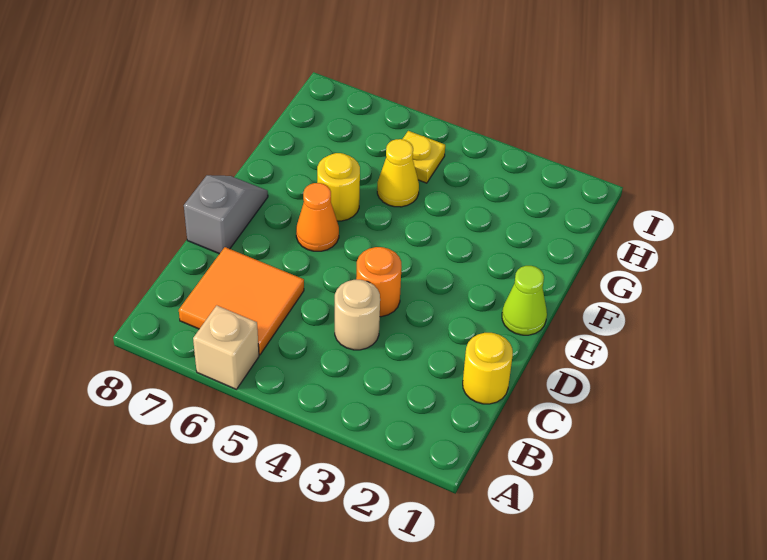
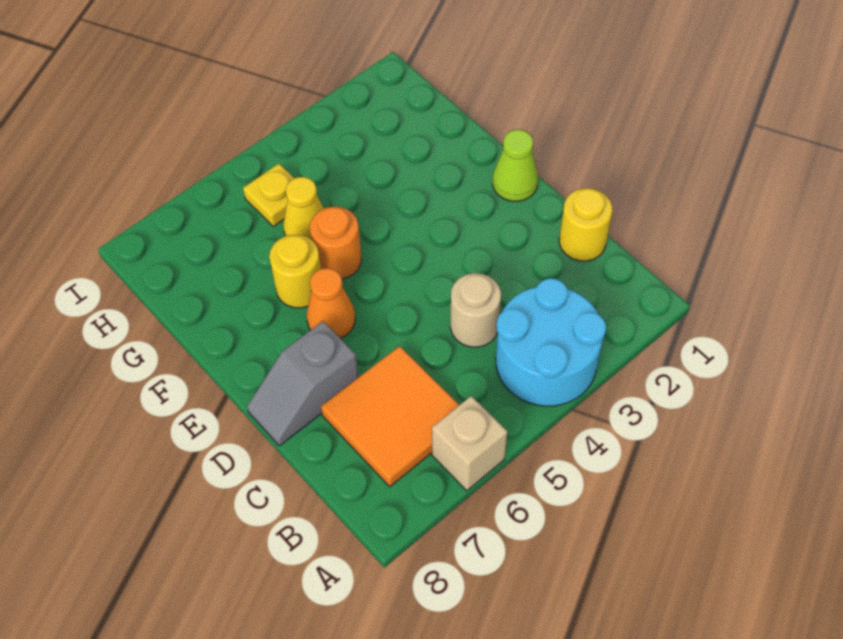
none -> cyan 2x2 round brick [496,278,606,406]
orange 1x1 round brick [356,247,401,317] -> orange 1x1 round brick moved to [310,207,361,279]
grey 1x2 slope [184,175,268,254] -> grey 1x2 slope turned to [247,321,358,446]

